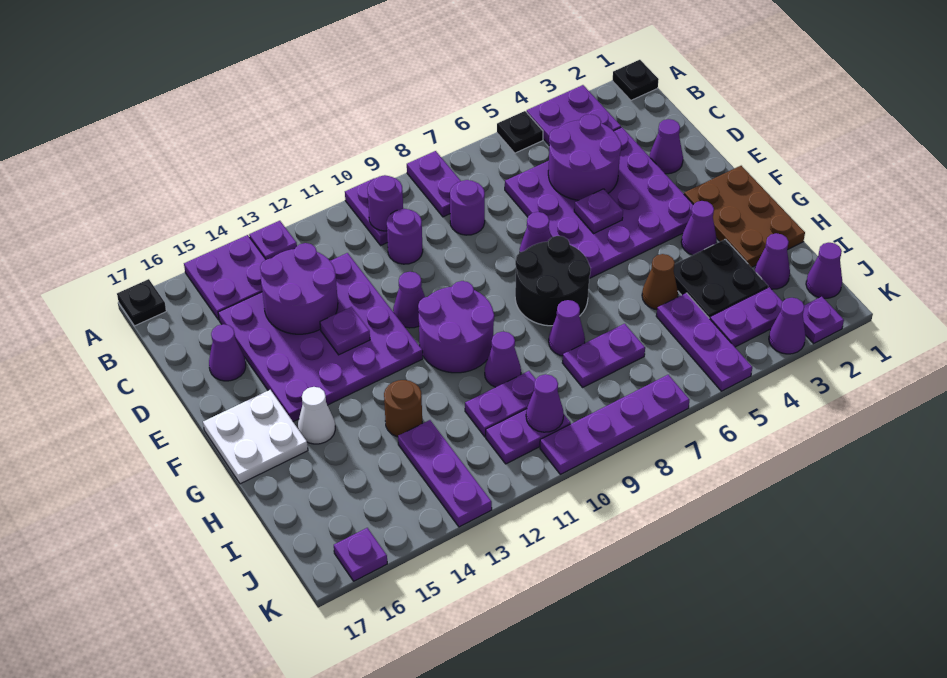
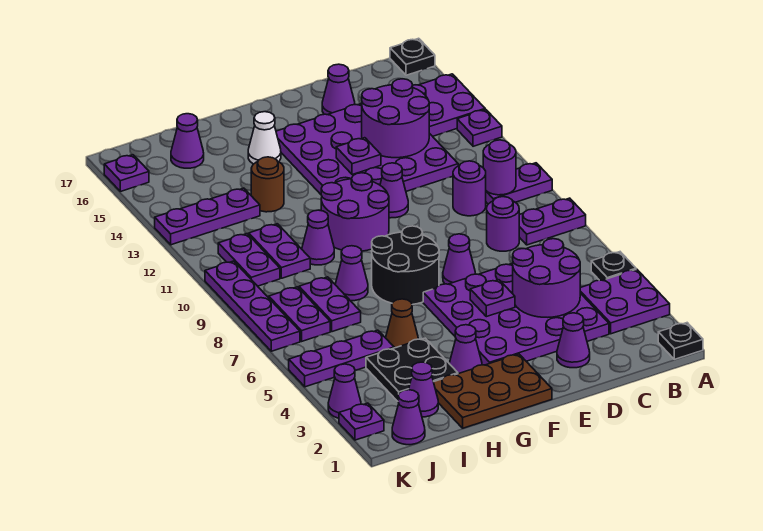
white 2x2 plate [203,390,308,484] -> none
purple 1x2 plate [710,287,783,347] -> purple 1x2 plate moved to [269,287,330,341]
purple 1x1 cone [526,374,564,432] -> purple 1x1 cone moved to [171,114,204,168]

